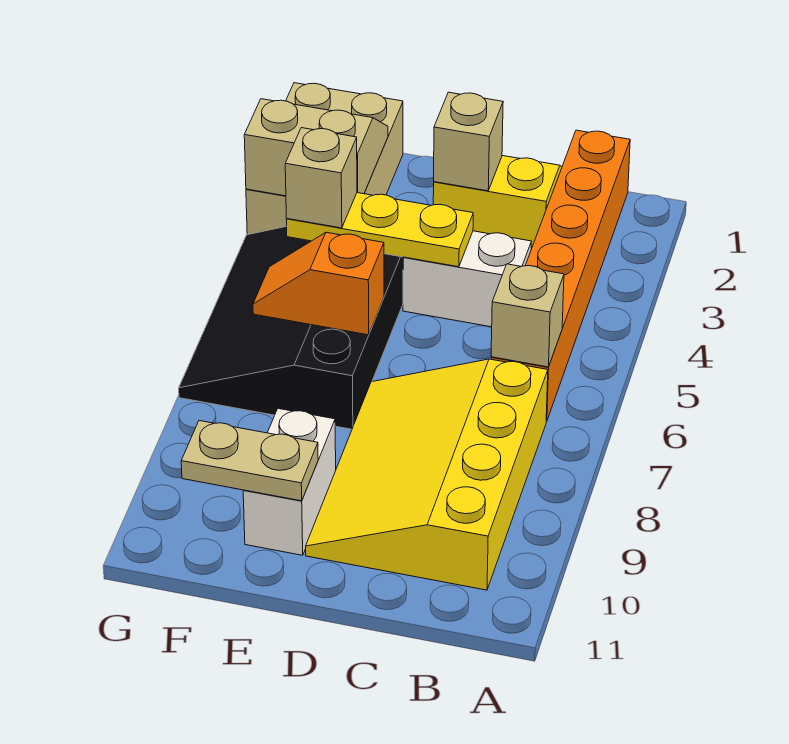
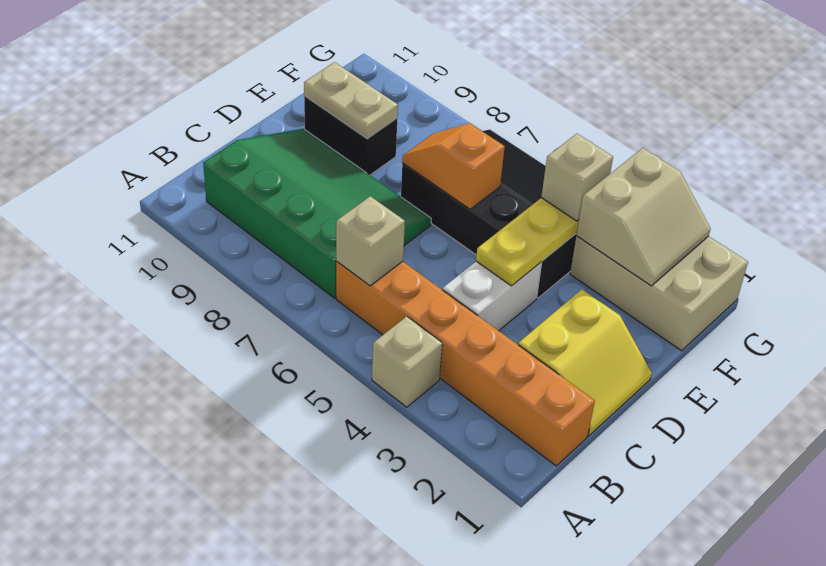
yellow 3x4 slope [306,359,548,590] -> green 3x4 slope [203,129,431,298]
tan 1x1 brick [434,92,503,191] -> tan 1x1 brick moved to [372,316,442,407]
orange 1x2 slope [253,232,384,335] -> orange 1x2 slope turned to [402,123,505,209]
white 1x2 brick [243,409,336,555] -> black 1x2 brick [304,95,397,175]
tan 1x2 plate [181,421,318,501] -> tan 1x2 plate turned to [304,62,398,138]

